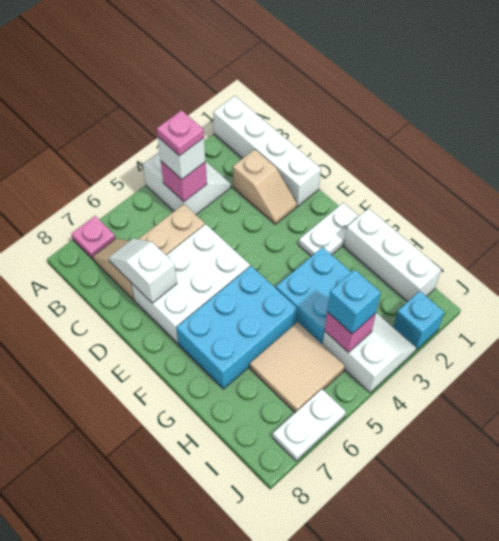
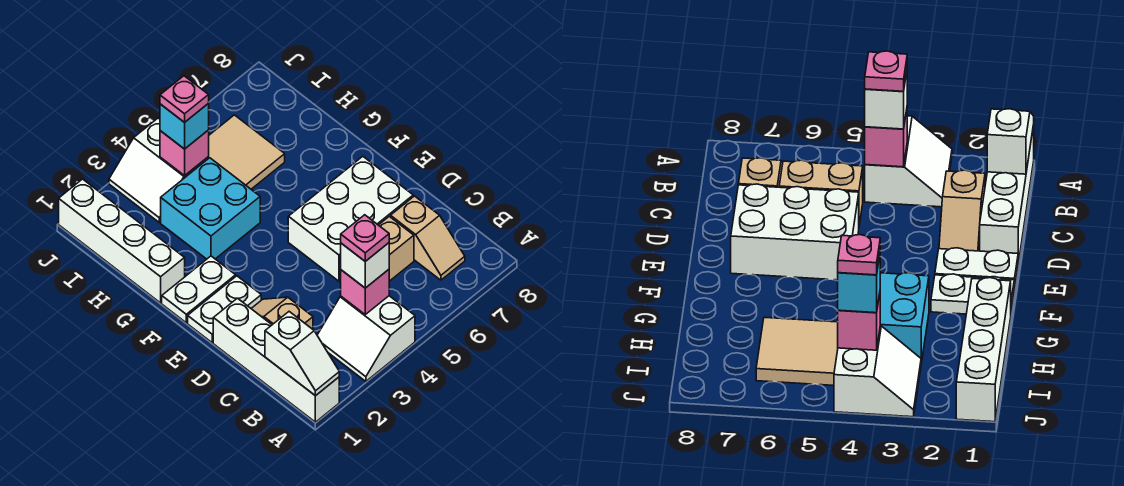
pink 1x1 plate [71,216,115,259] -> pink 1x1 plate moved to [160,76,209,122]
white 1x2 slope [109,238,177,303] -> white 1x2 slope moved to [265,312,339,396]
cyan 2x3 brick [176,266,297,389] -> none
white 1x3 brick [344,208,441,302] -> white 1x4 brick [59,179,185,303]
cyan 1x1 brick [393,291,444,350] -> none
white 1x2 plate [273,389,346,461] -> white 1x2 plate moved to [188,276,261,343]

